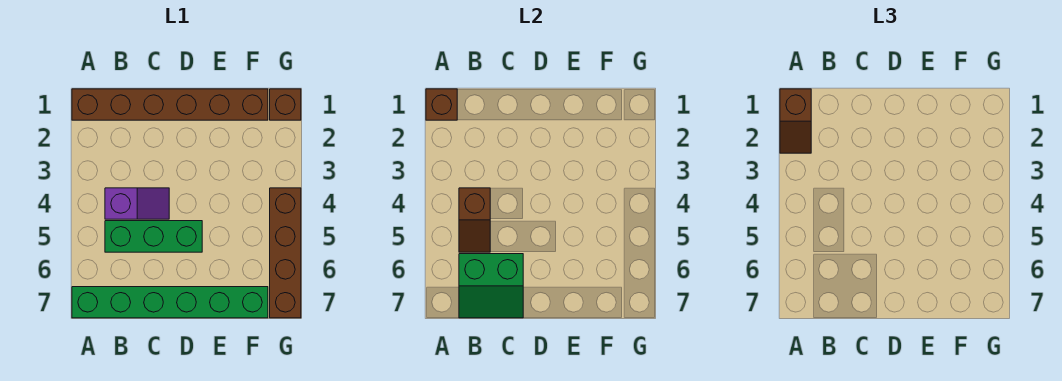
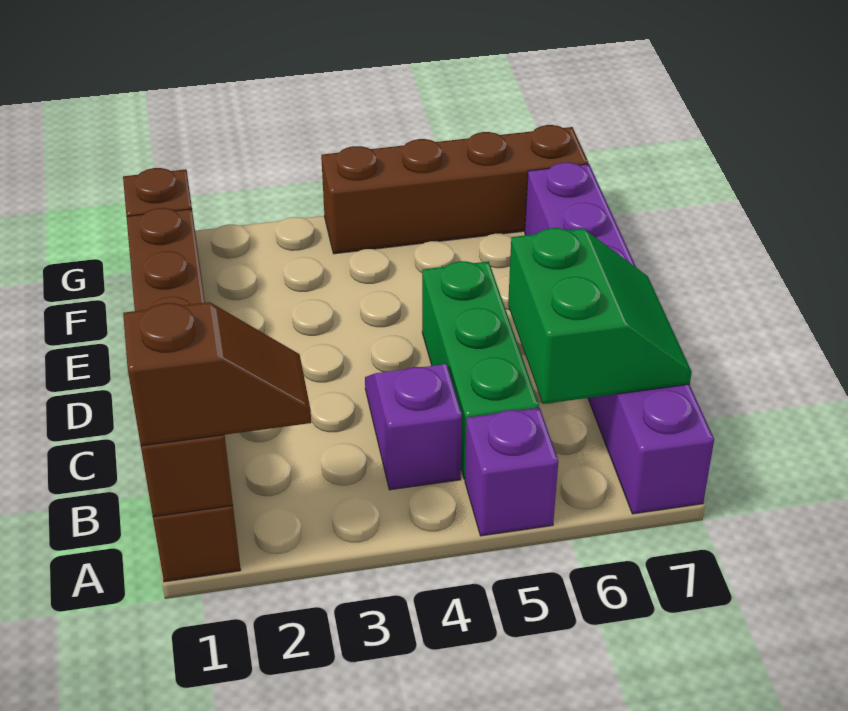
none -> purple 1x1 brick [465,408,558,536]
green 1x6 brick [72,287,268,318] -> purple 1x6 brick [525,162,714,514]
brown 1x2 slope [459,188,490,252] -> none

